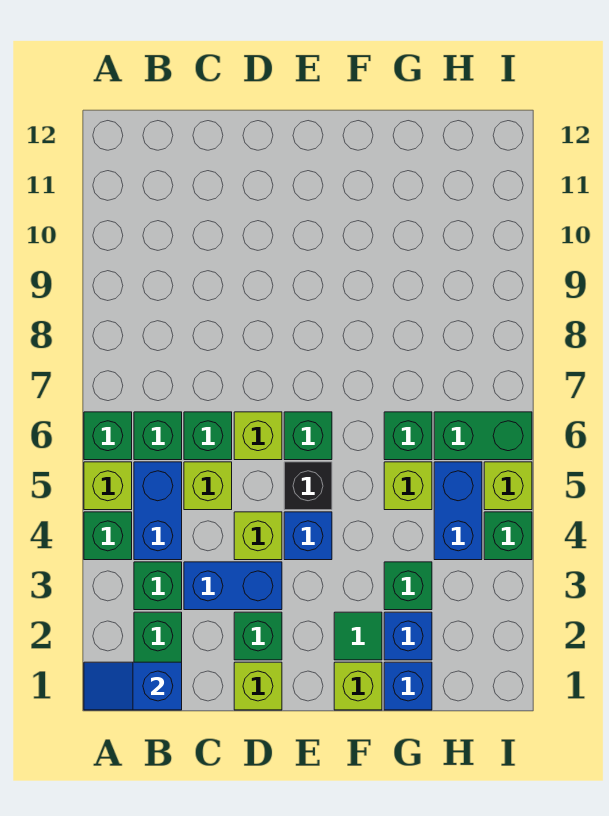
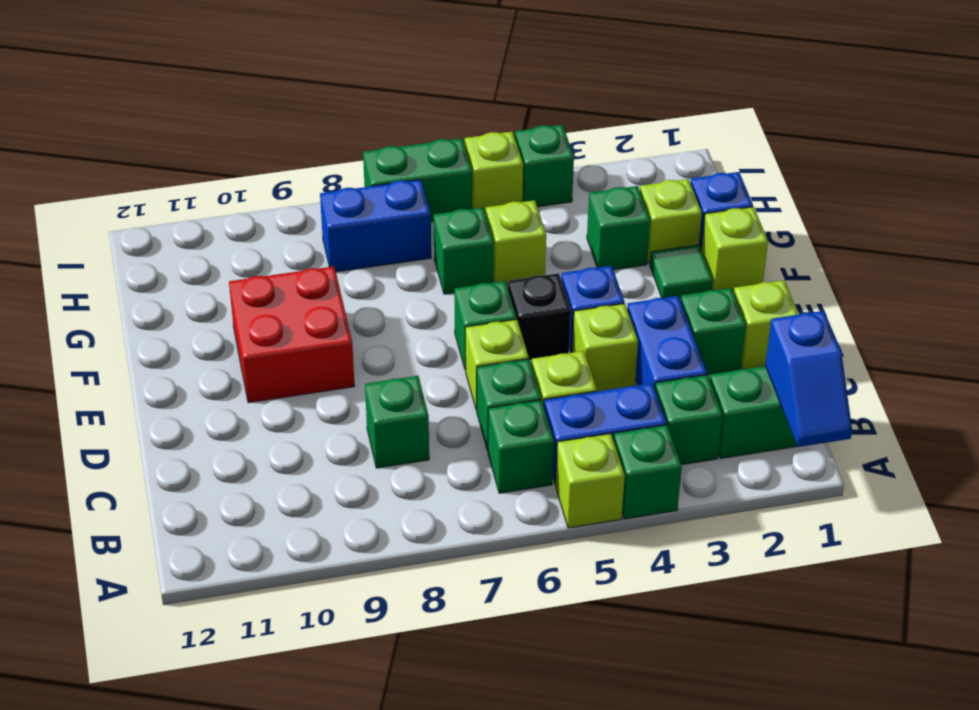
green 1x1 brick [84,412,132,460] -> green 1x1 brick moved to [365,376,429,468]
none -> red 2x2 brick [229,266,355,403]
blue 1x1 brick [384,612,432,660] -> lime 1x1 brick [640,179,702,264]
blue 1x2 brick [434,462,482,560] -> blue 1x2 brick moved to [320,180,431,272]
green 1x2 brick [434,412,532,460] -> green 1x2 brick turned to [363,138,472,222]

